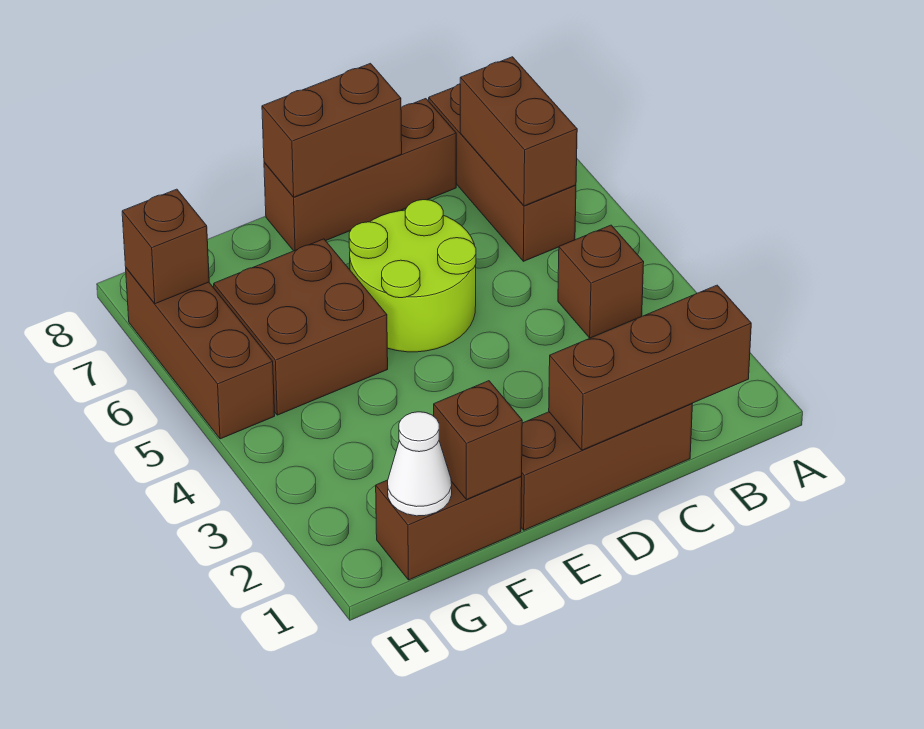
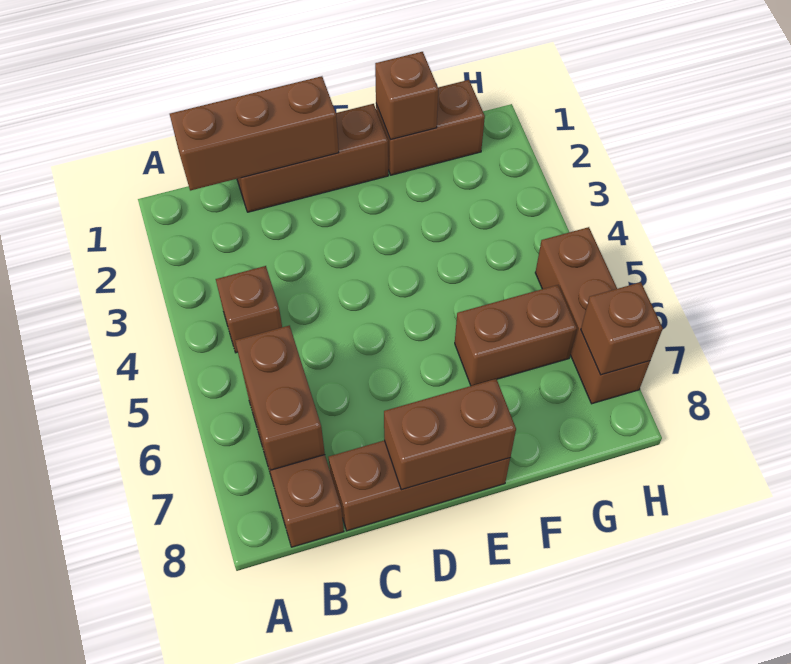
lime 2x2 round brick [349,200,476,352] -> none
brown 2x2 brick [214,239,388,415] -> brown 1x2 brick [455,285,577,386]
white 1x1 cone [388,412,452,516] -> none

